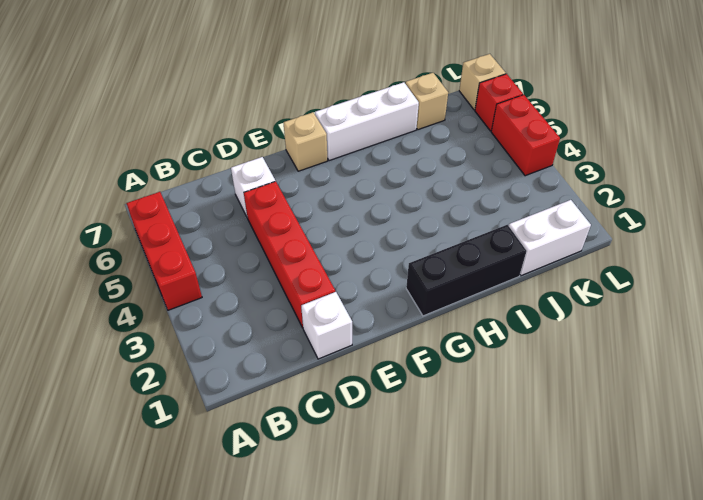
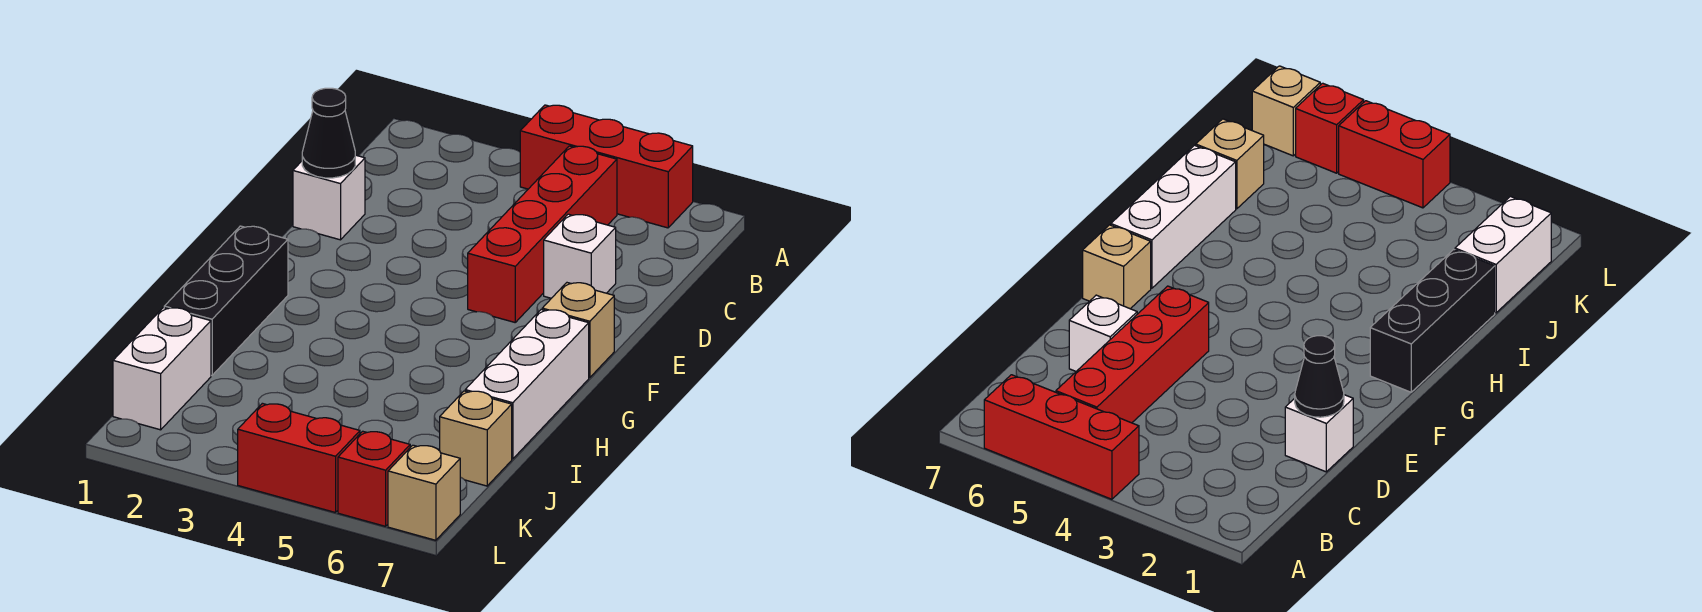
none -> black 1x1 cone [302,88,355,178]
red 1x4 brick [244,181,335,328] -> red 1x4 brick turned to [468,146,617,322]

